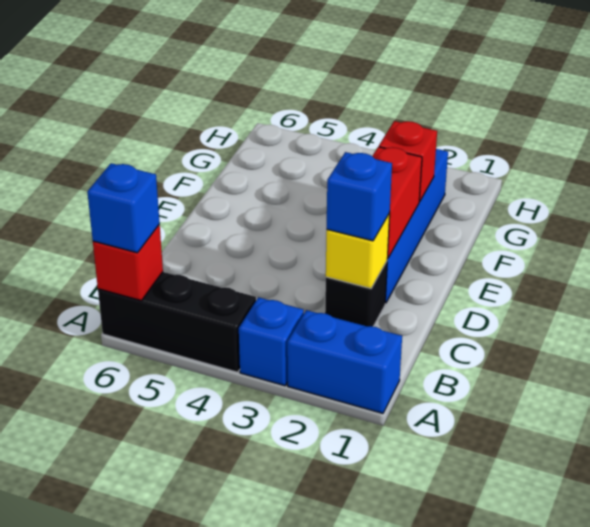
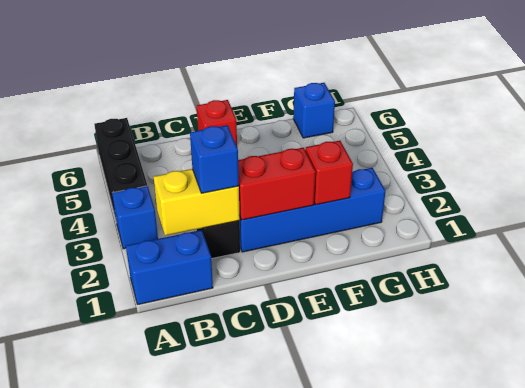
blue 1x2 brick [287,310,402,413] -> blue 1x2 brick turned to [126,230,213,304]
red 1x1 brick [93,225,163,301] -> red 1x1 brick moved to [197,100,237,146]
blue 1x1 brick [87,163,160,253] -> blue 1x1 brick moved to [293,83,335,138]
yellow 1x1 brick [326,214,390,288] -> yellow 1x2 brick [154,169,240,236]

